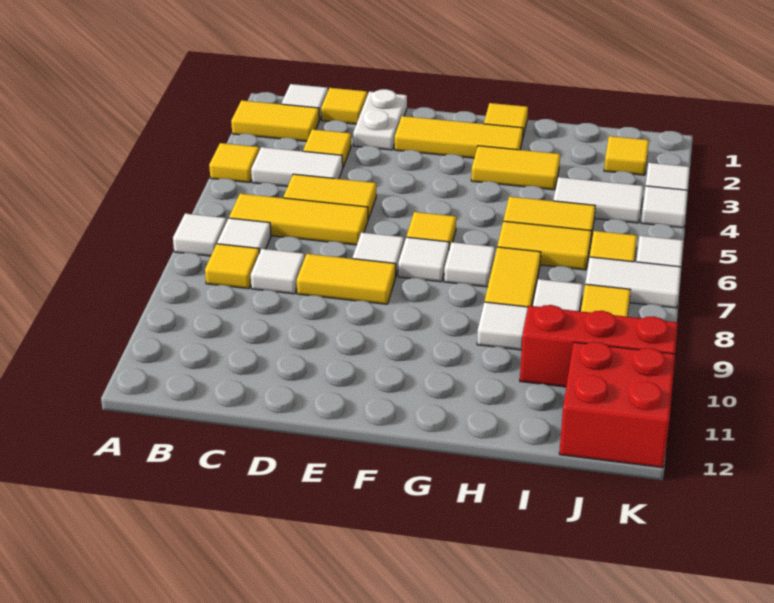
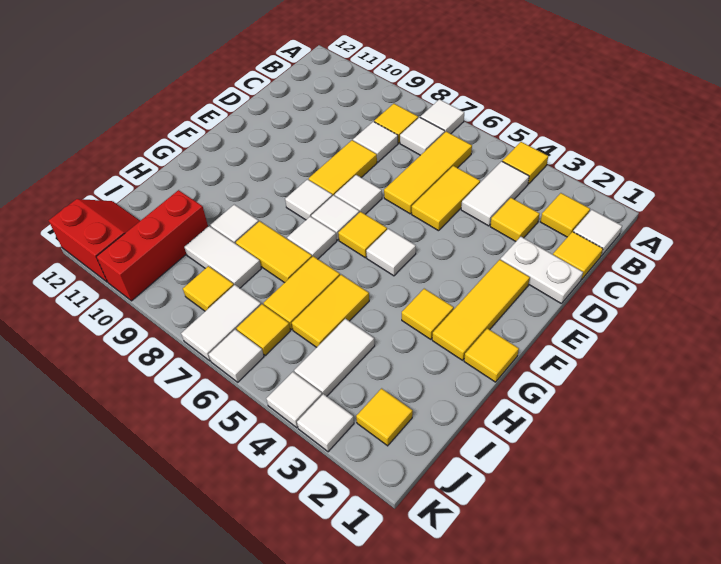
yellow 1x2 tile [231,100,319,141] -> yellow 1x1 tile [540,193,590,237]
none -> white 1x1 tile [366,229,416,276]
none -> white 1x1 tile [285,179,332,220]
yellow 1x2 tile [471,146,560,190] -> yellow 1x1 tile [402,289,454,339]
red 2x2 brick [559,342,675,468] -> red 2x2 slope [49,199,140,282]

